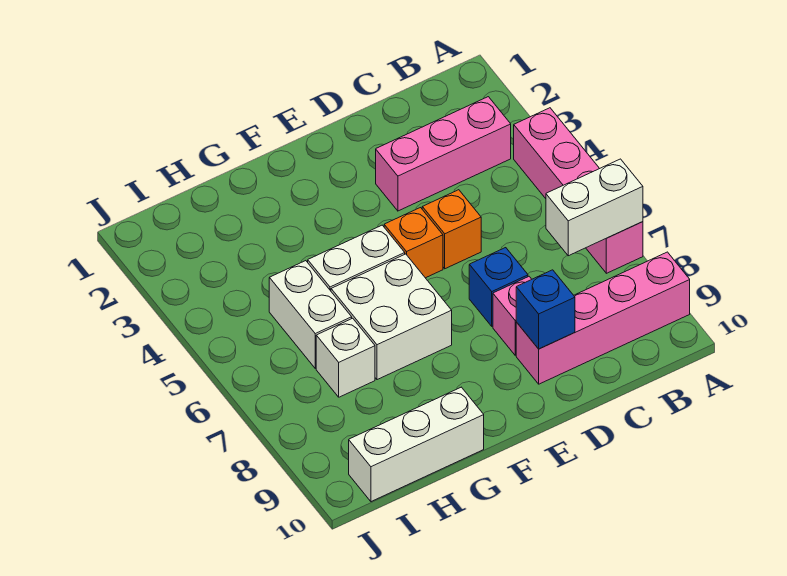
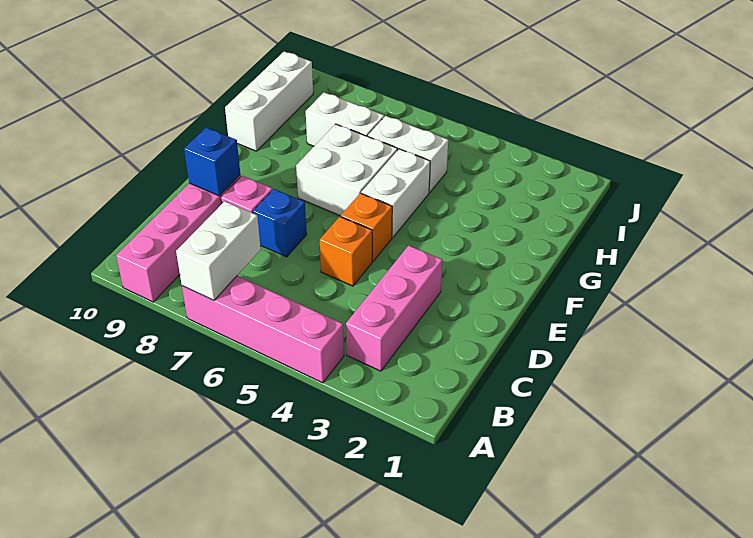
white 1x1 brick [316,318,375,397] -> white 1x2 brick [306,92,384,146]

